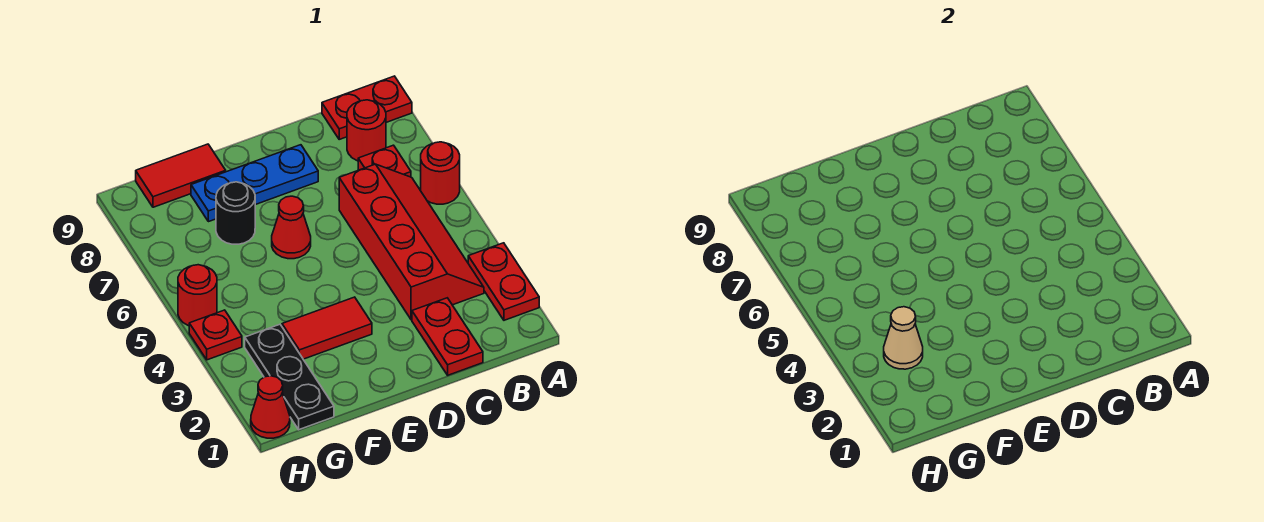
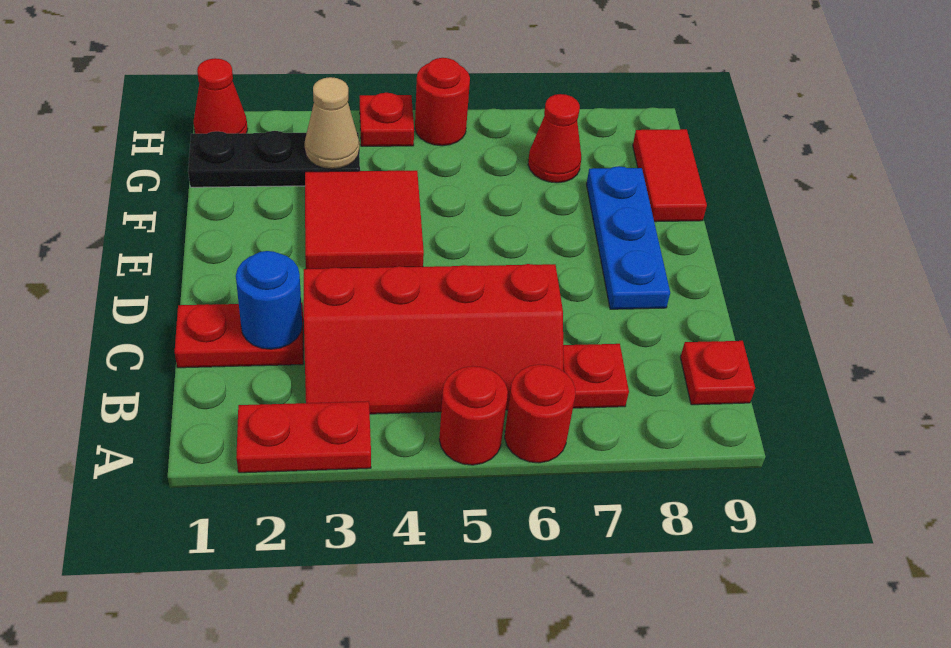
red 1x2 plate [322,76,412,139] -> red 1x1 plate [680,341,755,405]
red 1x1 round brick [347,100,386,161] -> red 1x1 round brick moved to [439,366,508,465]
none -> blue 1x1 round brick [236,251,302,349]
red 1x2 tile [282,297,372,359] -> red 2x2 tile [305,171,424,269]
red 1x1 cone [272,196,311,259] -> red 1x1 cone moved to [528,94,581,183]
black 1x1 round brick [216,182,255,244] -> none

